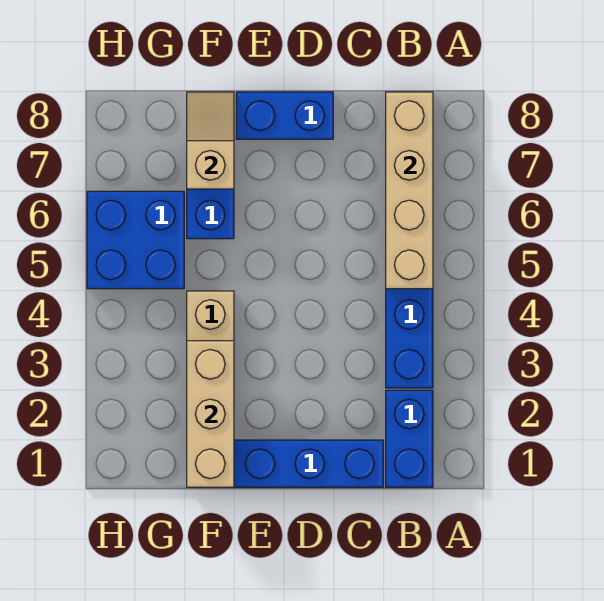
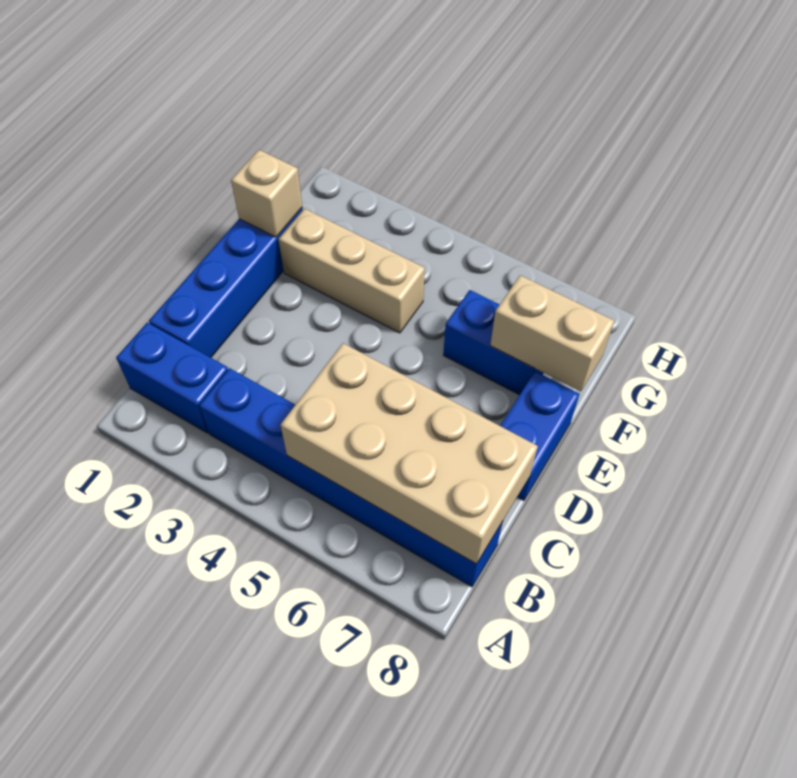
tan 1x4 brick [386,92,433,289] -> tan 2x4 brick [280,343,538,564]
tan 1x3 brick [187,341,234,487] -> tan 1x1 brick [231,150,302,237]
tan 1x2 slope [187,92,234,189] -> tan 1x2 brick [490,275,614,391]
blue 2x2 brick [87,191,184,289] -> none

